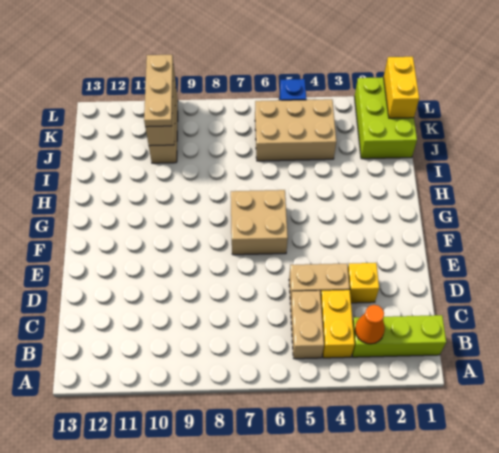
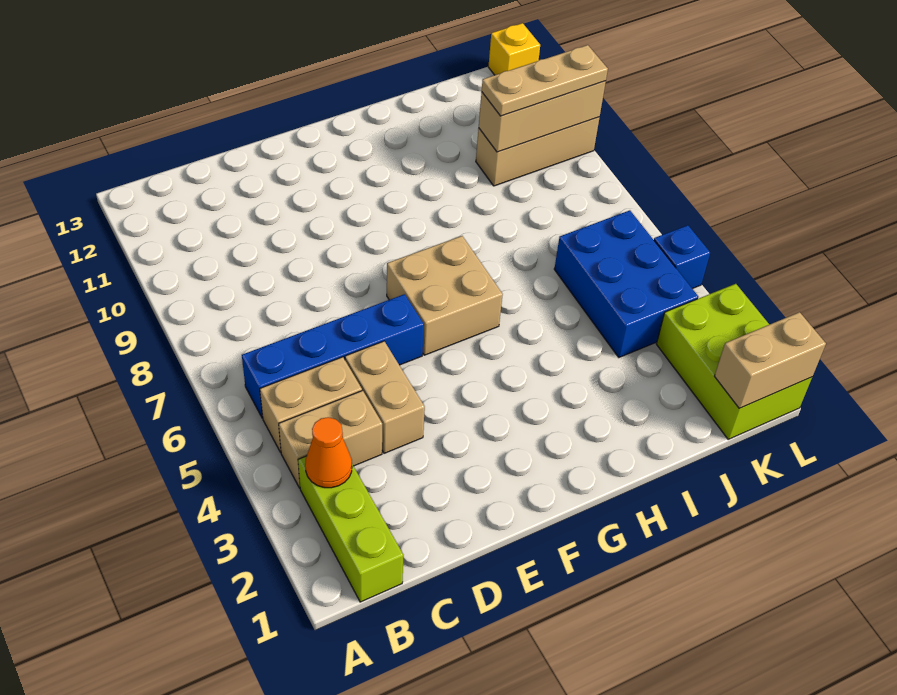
yellow 1x2 brick [321,290,355,358] -> tan 1x2 brick [279,391,382,488]
none -> blue 1x4 brick [242,294,424,418]
yellow 1x1 brick [348,263,379,303] -> yellow 1x1 brick moved to [488,23,540,75]
lime 2x3 brick [354,77,417,159] -> lime 2x3 brick turned to [657,284,812,439]
tan 2x3 brick [255,99,336,161] -> blue 2x3 brick [554,210,698,357]
yellow 1x2 brick [384,57,419,118] -> tan 1x2 brick [715,312,826,408]

